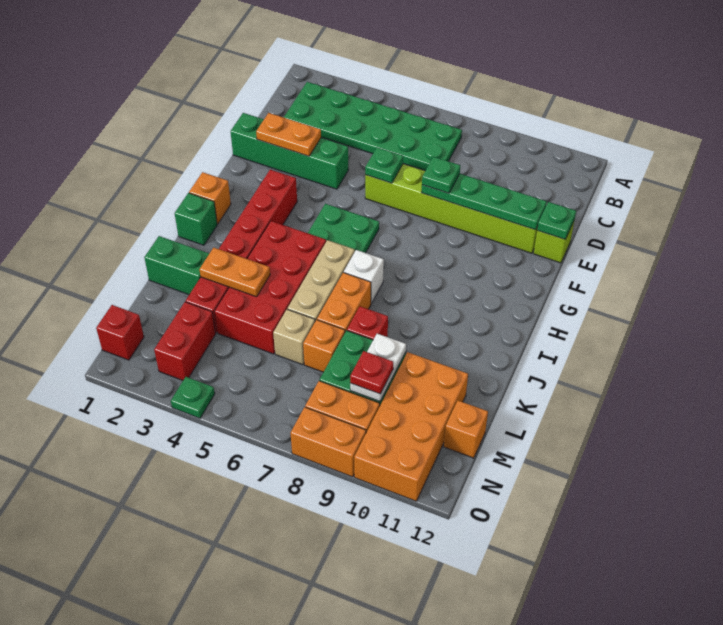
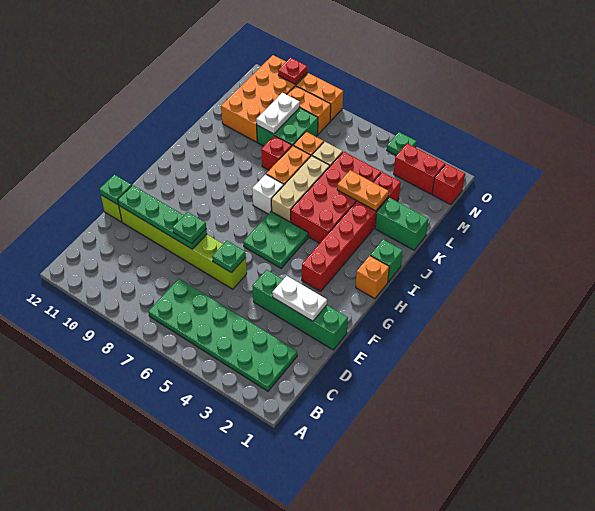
orange 1x2 plate [256,113,321,156] -> white 1x2 plate [272,276,327,321]
red 1x2 brick [154,302,216,380] -> red 1x2 brick turned to [394,144,445,194]
red 1x1 plate [350,351,393,394] -> red 1x1 plate moved to [278,58,307,84]
orange 1x1 brick [444,401,488,458] -> none

